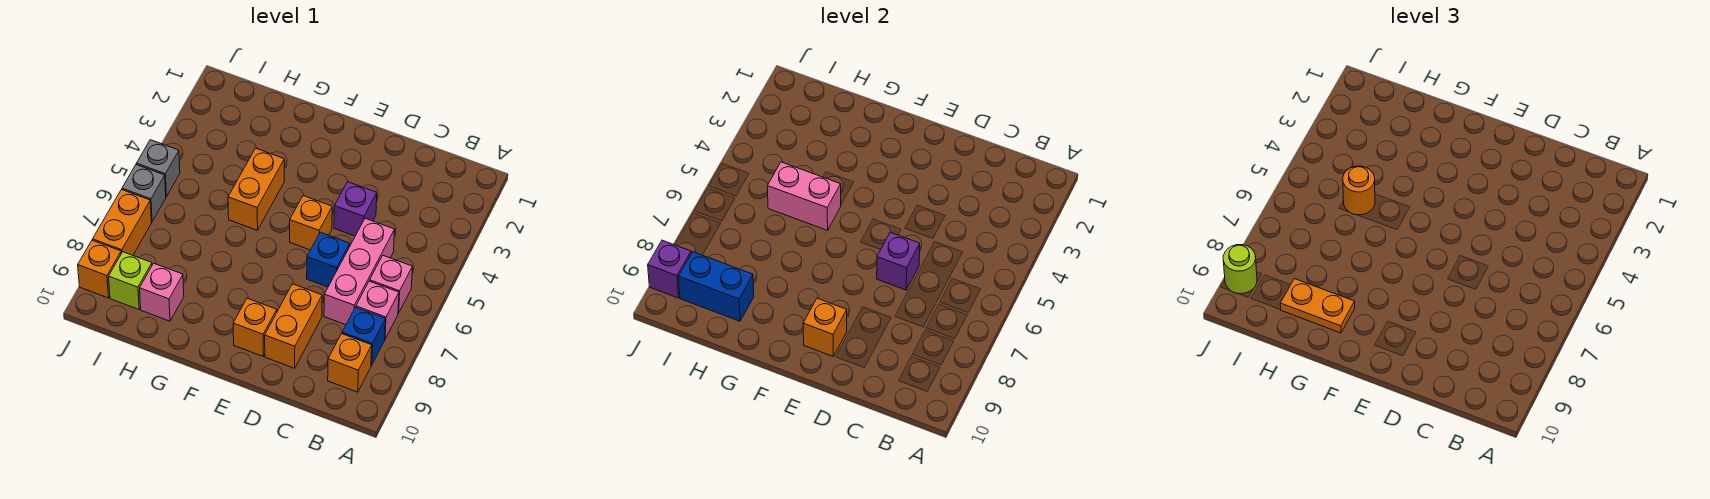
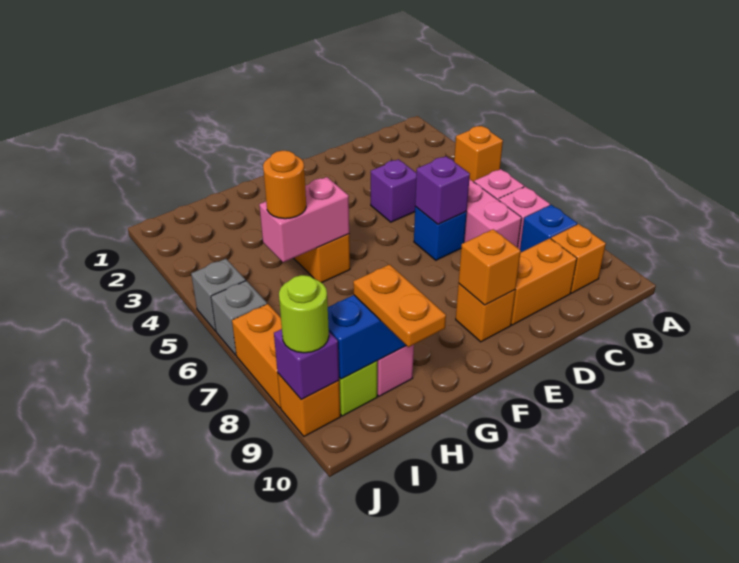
orange 1x2 brick [265,284,322,368] -> orange 1x2 brick turned to [511,238,577,325]
orange 1x1 brick [290,196,332,250] -> orange 1x1 brick moved to [454,126,503,182]
orange 1x2 plate [1280,279,1355,333] -> orange 1x2 plate turned to [353,265,446,347]

